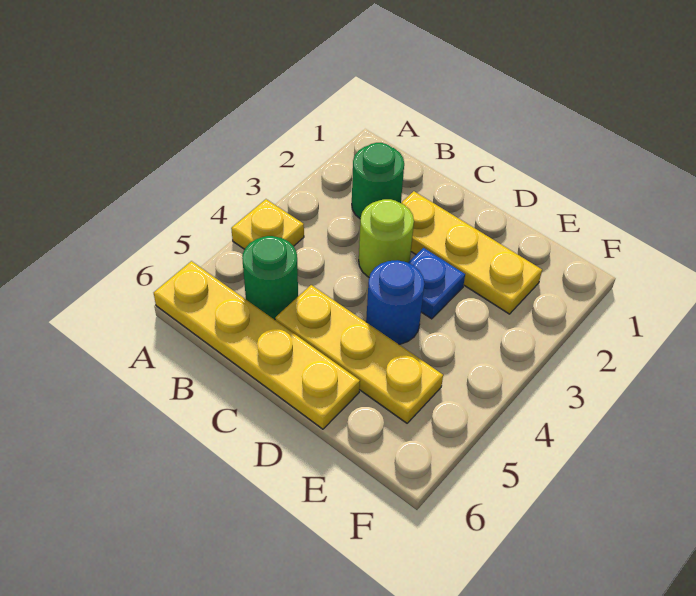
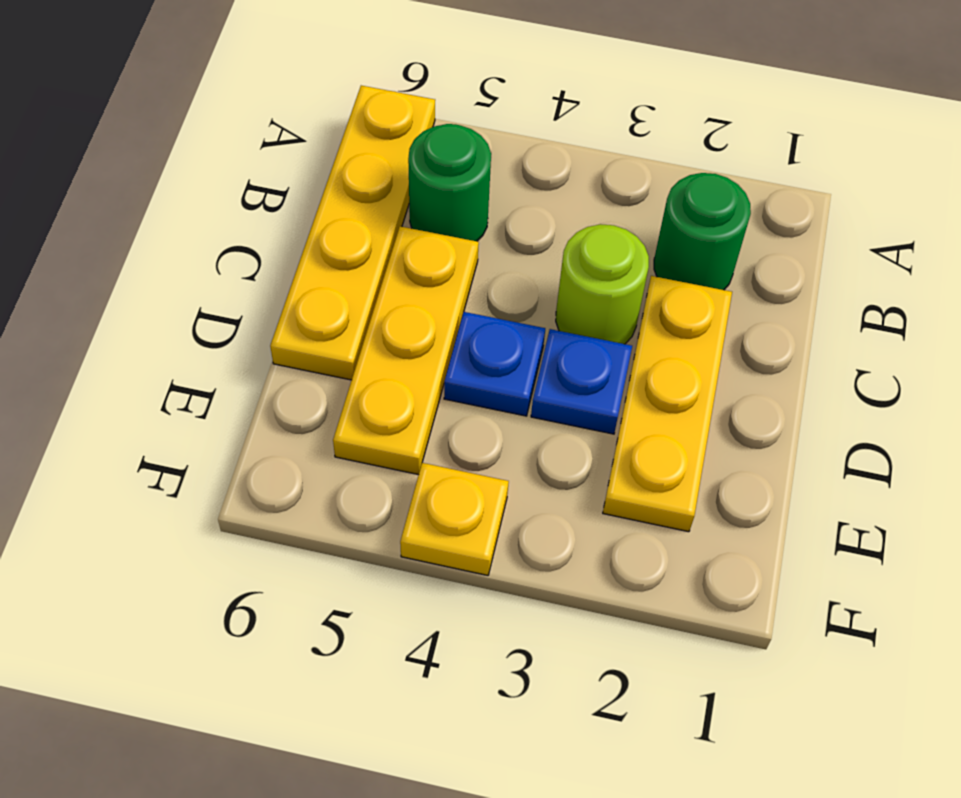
yellow 1x1 plate [231,199,304,249] -> yellow 1x1 plate moved to [400,463,509,575]
blue 1x1 round brick [366,260,424,344] -> blue 1x1 plate [444,312,545,416]

